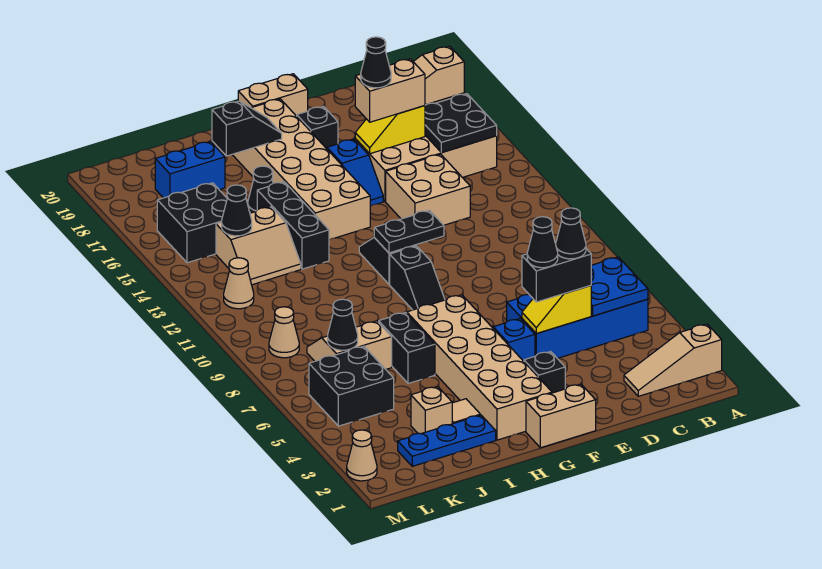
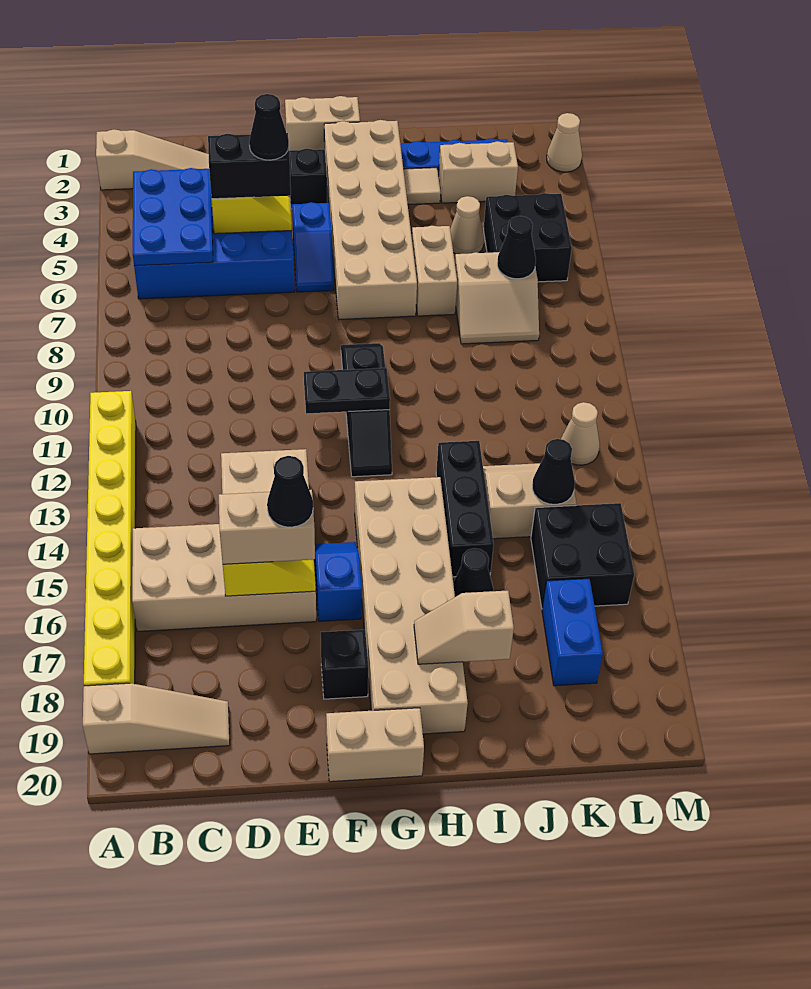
none -> yellow 1x8 brick [84,391,136,686]
blue 2x2 plate [591,257,648,316] -> blue 2x3 plate [133,168,213,266]
black 2x2 plate [425,94,497,153] -> none
black 1x1 cone [556,208,586,259] -> none
black 1x2 slope [212,101,282,156] -> tan 1x2 slope [414,591,514,664]
black 1x2 brick [379,312,435,384] -> tan 1x2 brick [412,226,457,316]
tan 1x1 brick [411,387,452,434] -> tan 1x2 brick [438,141,518,203]
blue 1x2 brick [155,141,225,198] -> blue 1x2 brick turned to [542,579,603,686]
tan 1x1 cone [269,307,299,358] -> tan 1x1 cone moved to [450,196,484,254]

